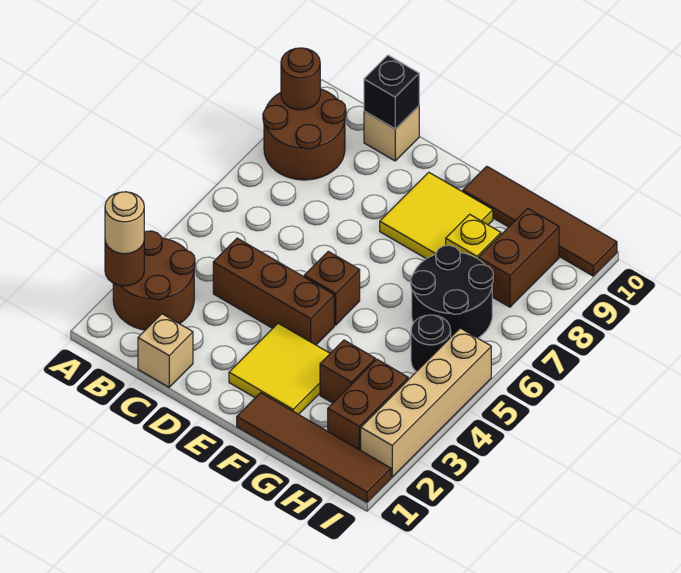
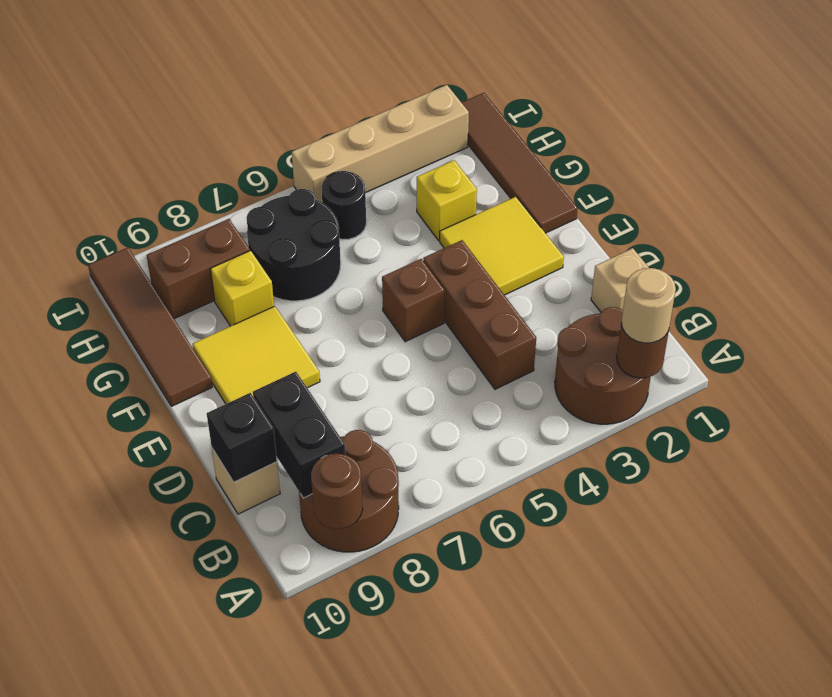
none -> black 1x2 brick [253,372,345,498]
brown 1x1 brick [320,340,375,403] -> yellow 1x1 brick [417,160,477,241]
brown 1x2 brick [328,359,408,450] -> none

